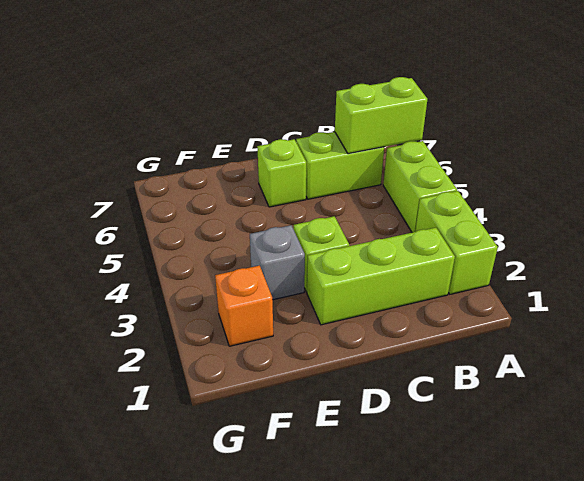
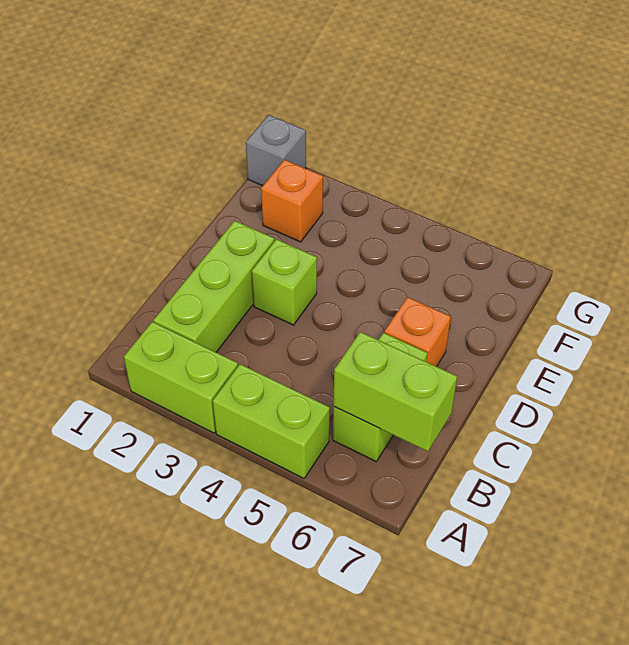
lime 1x2 brick [335,77,427,154] -> lime 1x2 brick turned to [333,332,457,451]
lime 1x1 brick [257,139,306,207] -> orange 1x1 brick [384,297,451,367]
grey 1x1 brick [250,225,305,300] -> grey 1x1 brick moved to [246,115,306,186]

